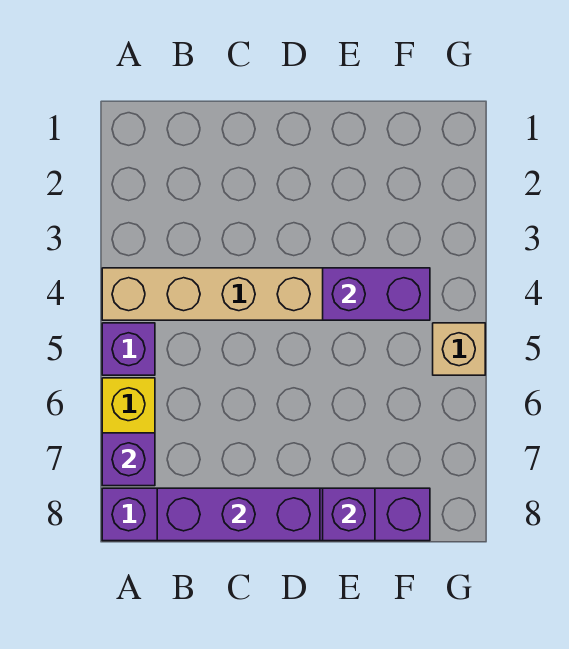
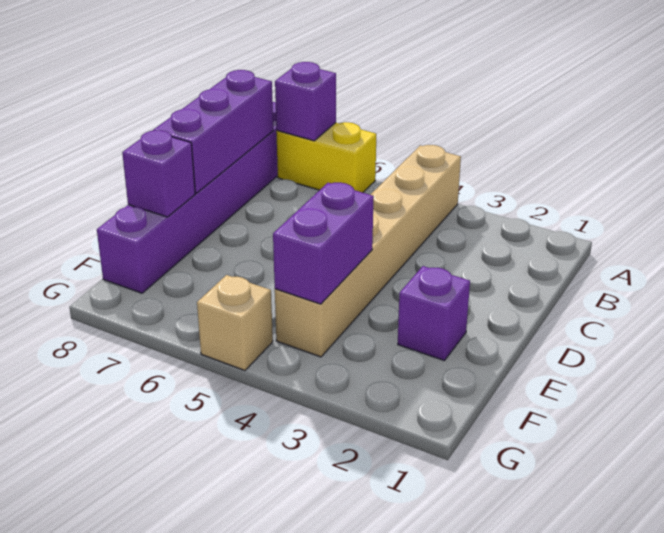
purple 1x1 brick [102,323,155,375] -> purple 1x1 brick moved to [398,266,470,361]

